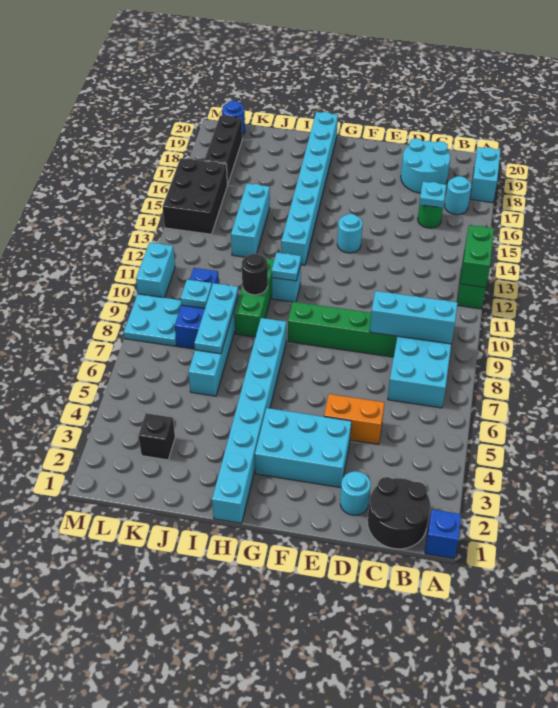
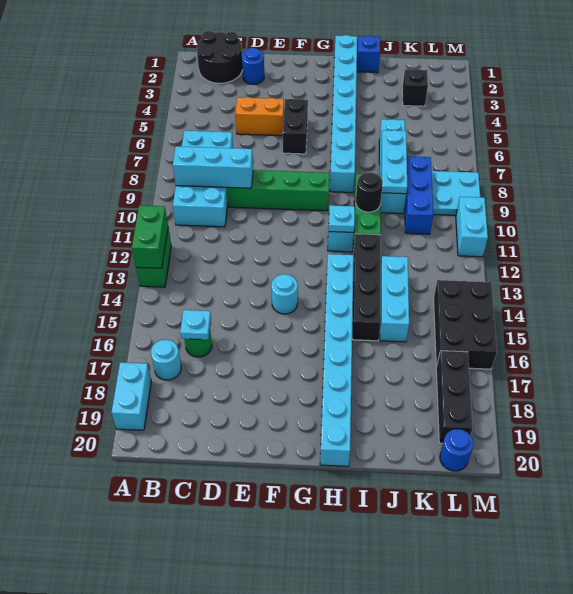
blue 1x1 brick [425,509,461,559] -> blue 1x1 brick moved to [357,36,380,73]
cyan 2x2 round brick [401,138,450,193] -> none
cyan 1x1 round brick [340,471,371,515] -> blue 1x1 round brick [242,48,264,84]
cyan 2x3 brick [255,408,351,488] -> none
none -> black 1x2 brick [283,99,308,154]
none -> black 1x4 brick [352,234,381,341]
cyan 1x1 plate [181,279,212,308] -> none

